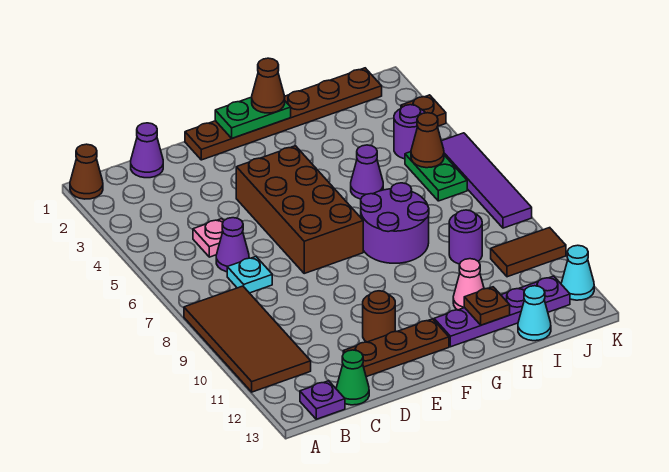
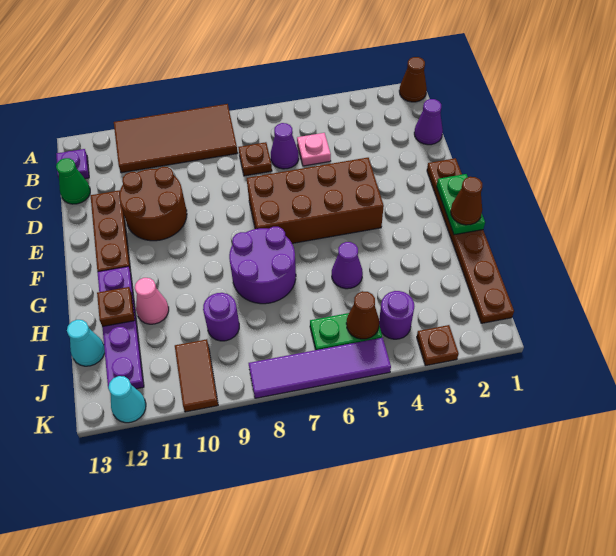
cyan 1x1 plate [227,257,272,293] -> brown 1x1 plate [238,142,272,176]
brown 1x1 round brick [363,291,395,342] -> brown 2x2 round brick [119,167,187,241]

